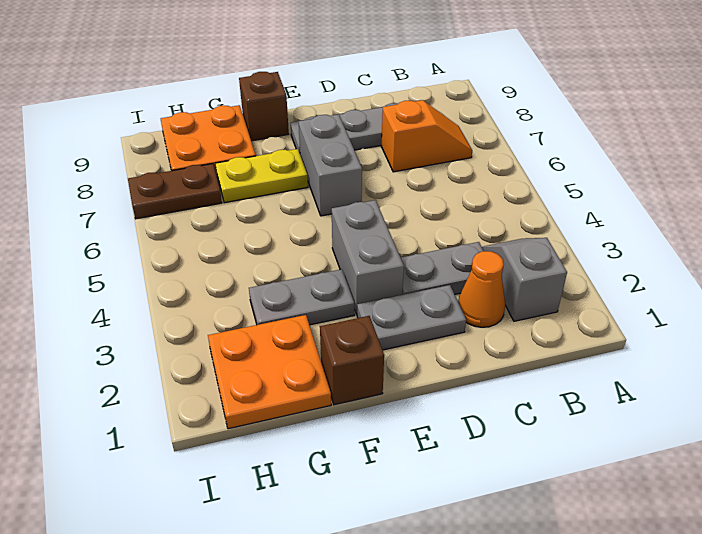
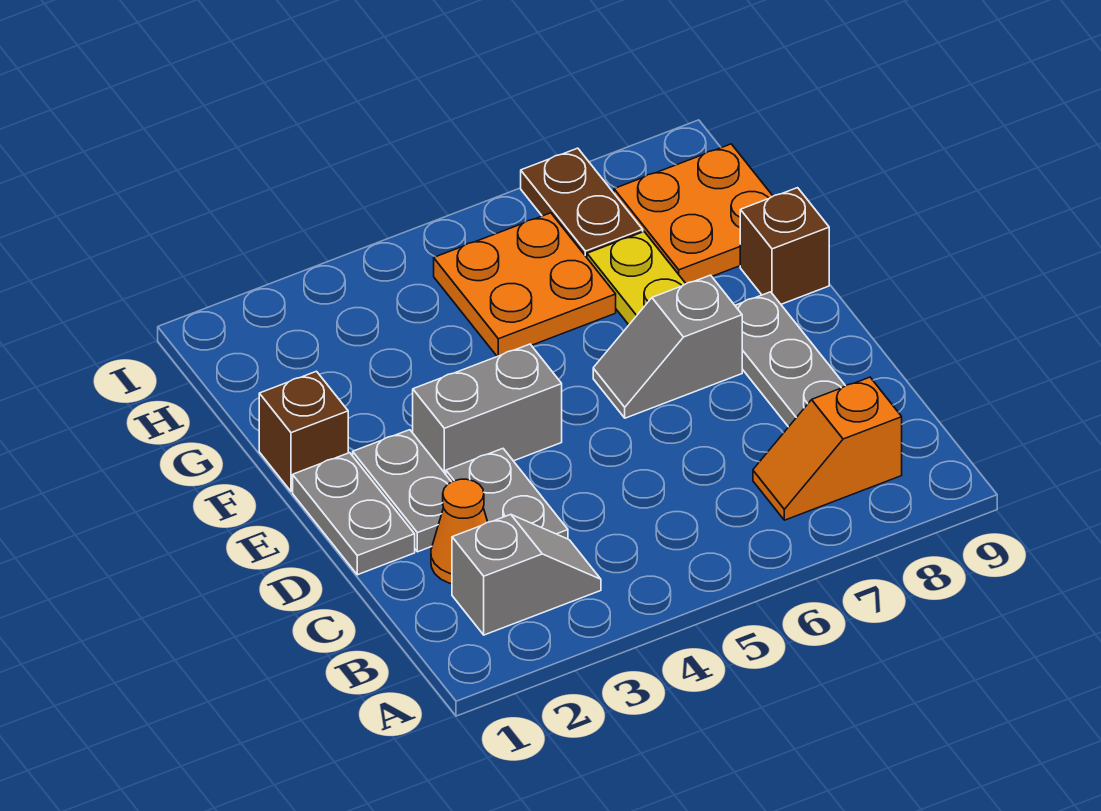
orange 1x2 slope [381,100,472,172] -> orange 1x2 slope turned to [753,377,902,520]
grey 1x2 brick [299,114,362,216] -> grey 1x2 slope [593,275,742,418]
grey 1x2 plate [249,269,354,325] -> grey 1x2 plate moved to [293,453,415,575]
orange 2x2 plate [208,315,331,429] -> orange 2x2 plate moved to [434,213,616,356]

